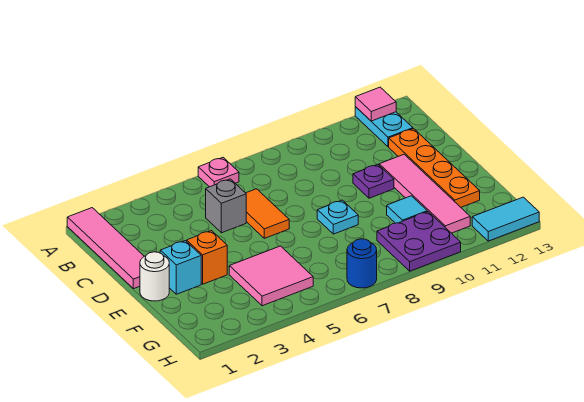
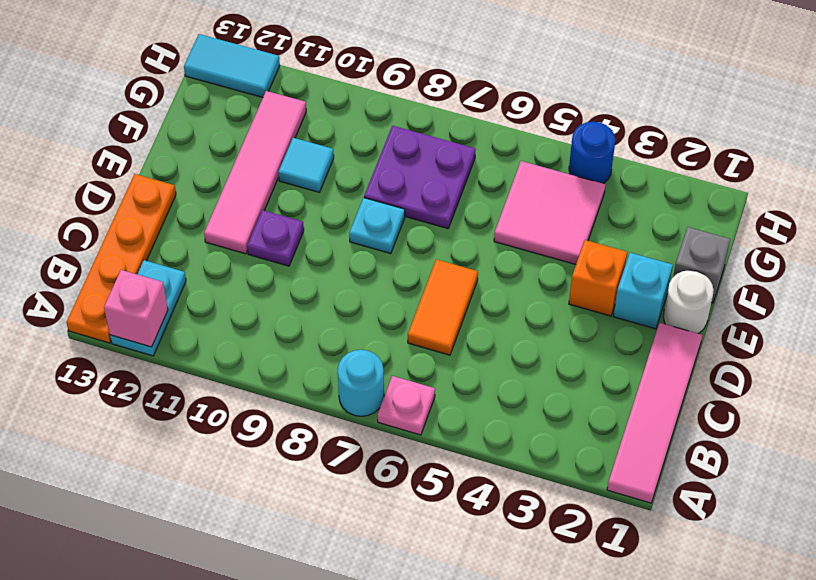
none -> cyan 1x1 round brick [338,350,384,416]
pink 1x1 tile [355,87,396,121] -> pink 1x1 brick [104,270,168,347]
grey 1x1 brick [206,179,246,233] -> grey 1x1 brick moved to [673,227,730,303]
orange 1x4 plate [389,129,480,207] -> orange 1x4 plate moved to [67,174,176,343]
purple 2x2 plate [377,212,461,271] -> purple 2x2 plate moved to [364,126,476,229]
blue 1x1 round brick [347,239,377,288] -> blue 1x1 round brick moved to [569,122,615,184]

